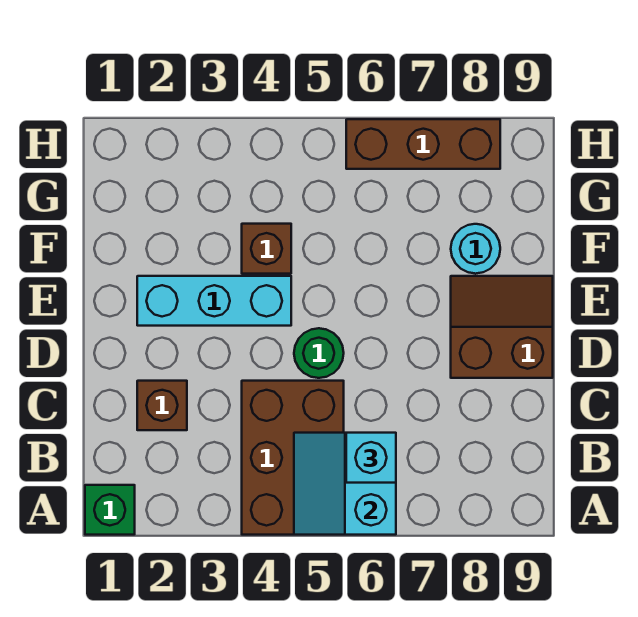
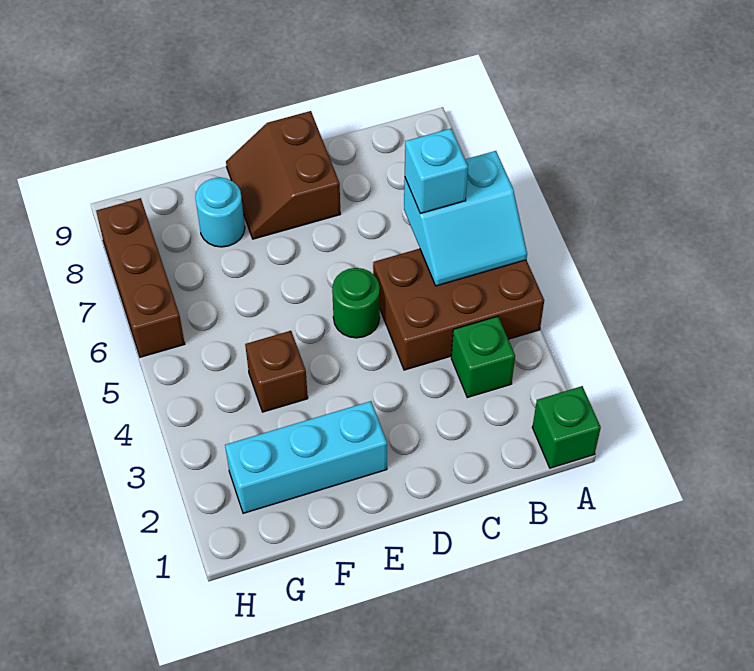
none -> green 1x1 brick [451,316,515,398]
brown 1x1 brick [137,381,187,430] -> none
cyan 1x3 brick [137,276,291,326] -> cyan 1x3 brick turned to [225,401,387,513]

